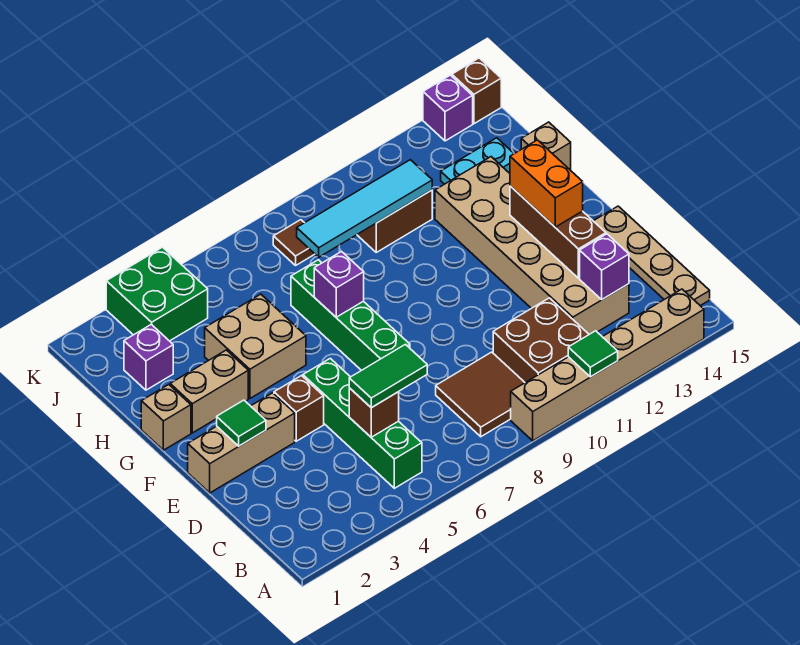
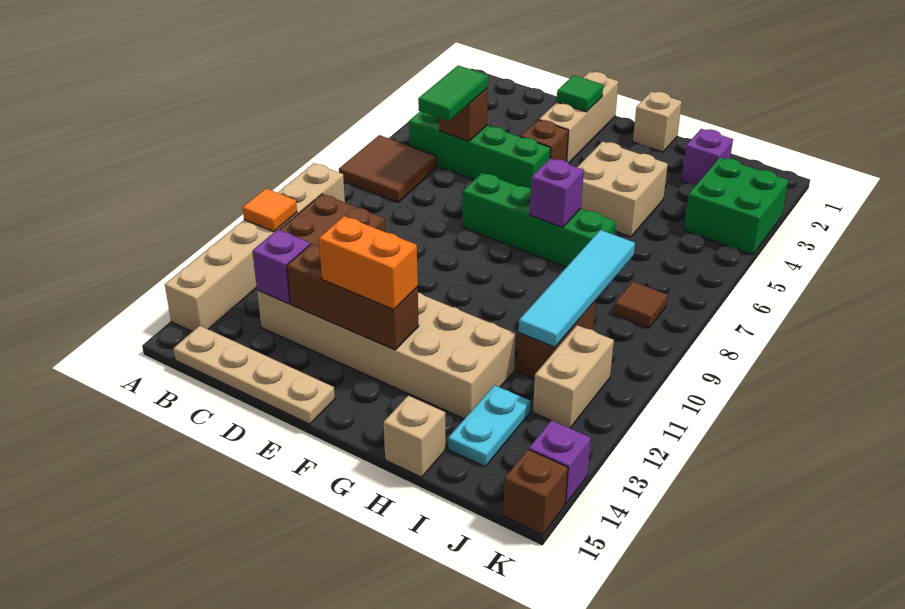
green 1x1 tile [568,331,618,377] -> orange 1x1 tile [242,188,297,232]
brown 2x2 tile [436,352,525,437] -> brown 2x2 tile moved to [339,135,437,202]
tan 1x2 brick [170,350,248,433] -> tan 1x2 brick moved to [533,325,614,428]

